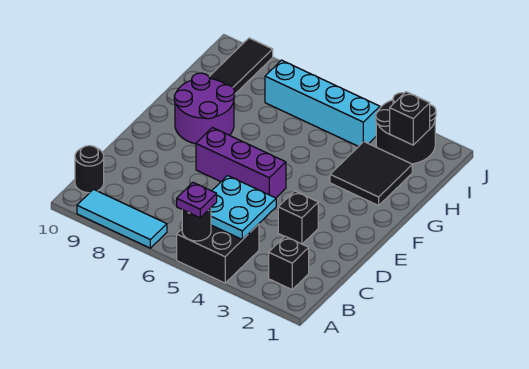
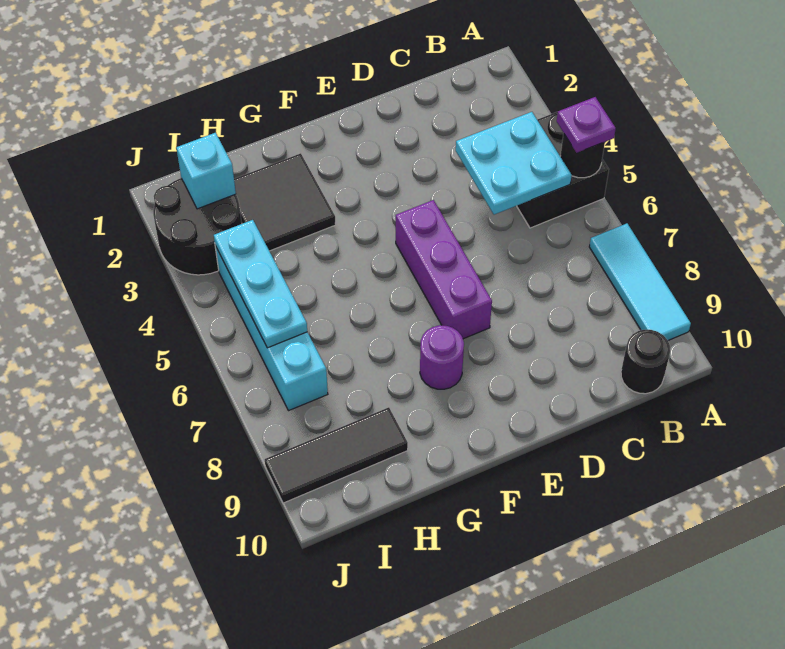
black 1x1 brick [269,236,309,290] -> none
black 1x1 brick [278,191,318,244] -> none
purple 2x2 round brick [174,73,235,144] -> purple 1x1 round brick [420,325,464,389]
black 1x1 brick [390,92,430,145] -> cyan 1x1 brick [176,133,236,209]
none -> cyan 1x3 plate [214,220,307,348]

